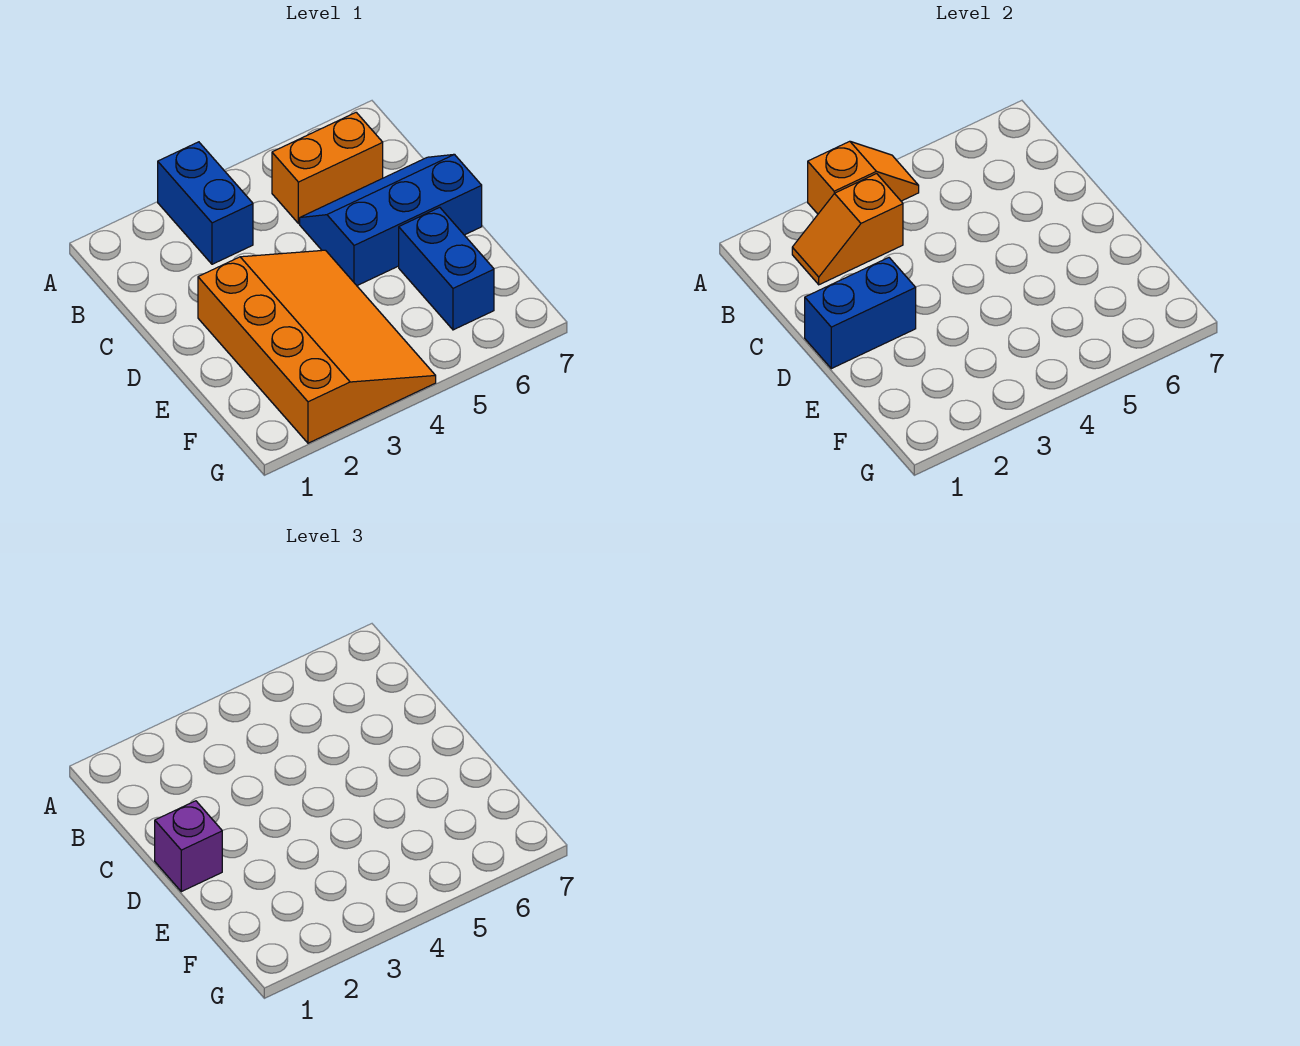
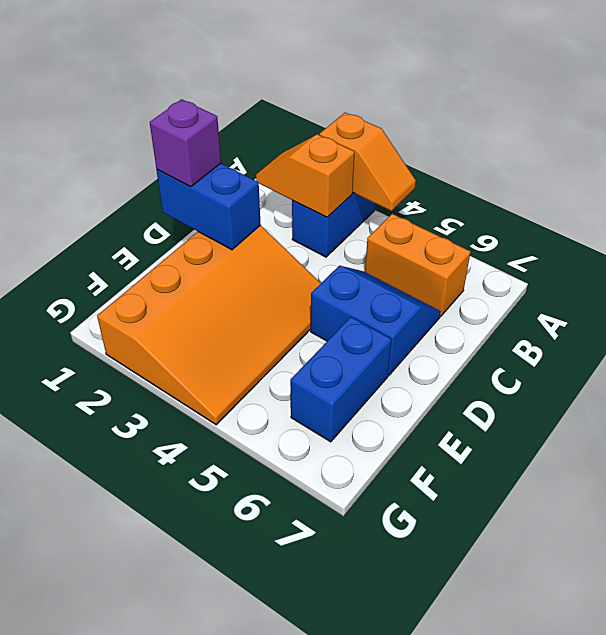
blue 2x3 slope [300,154,482,286] -> blue 2x2 slope [311,266,441,376]

